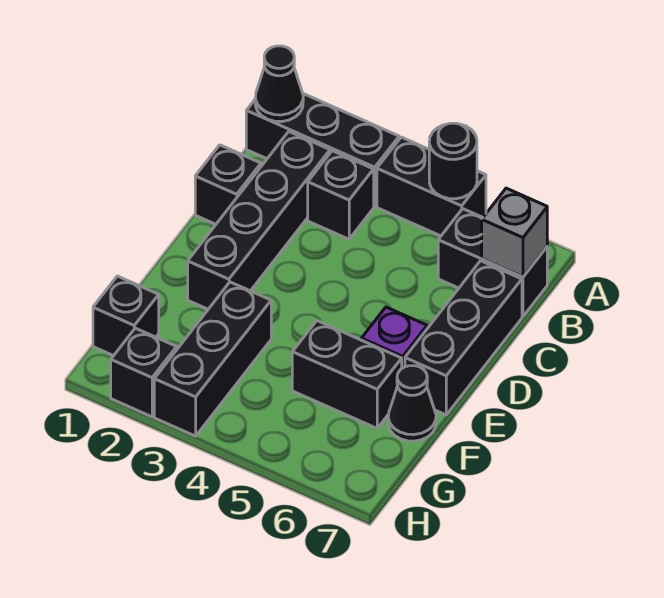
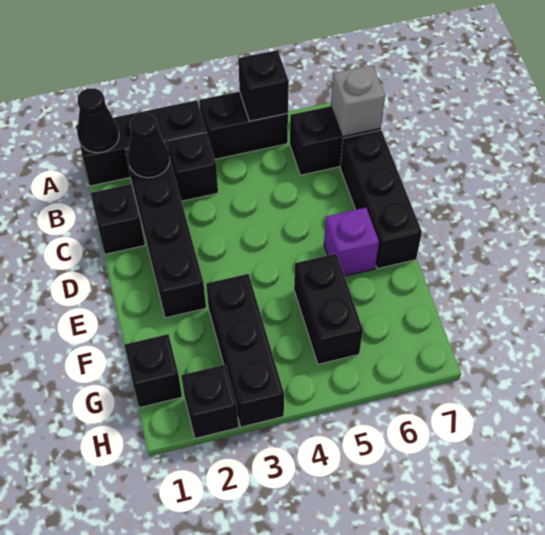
black 1x1 round brick [429,123,477,199] -> black 1x1 brick [238,50,289,121]
black 1x2 brick [292,321,402,428] -> black 1x2 brick turned to [294,254,363,364]
black 1x1 cone [388,366,436,441] -> black 1x1 cone moved to [128,113,170,178]

